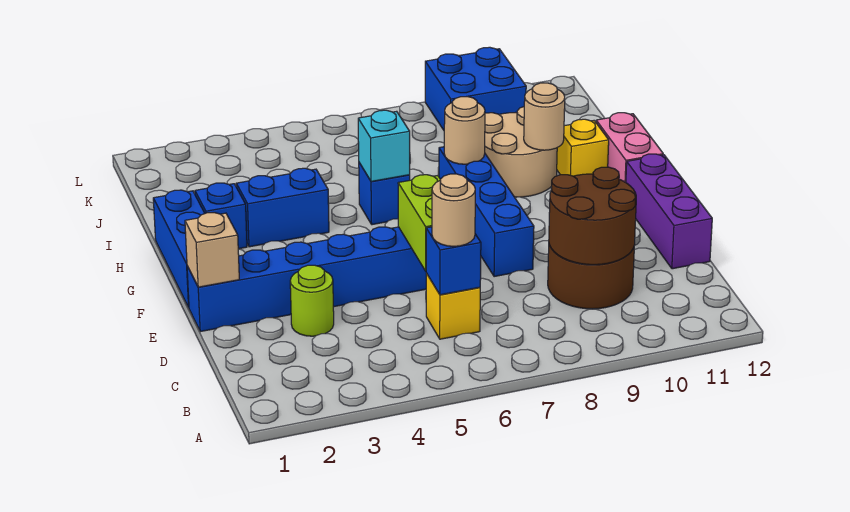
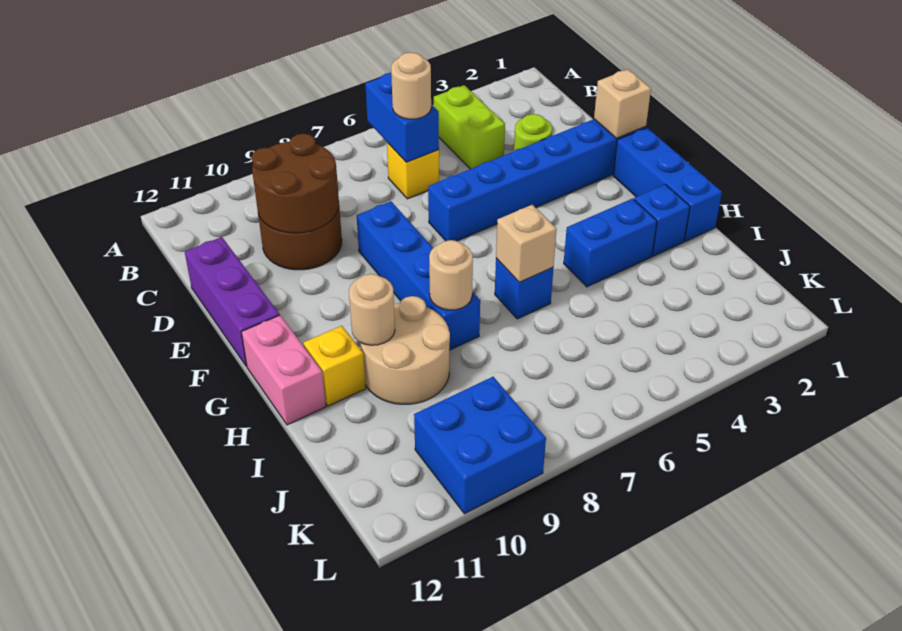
blue 1x1 brick [426,227,481,295] -> blue 1x2 brick [365,73,439,162]
lime 1x2 brick [398,175,440,271] -> lime 1x2 brick moved to [434,85,505,169]
cyan 1x1 brick [358,110,410,181] -> tan 1x1 brick [496,205,557,282]

